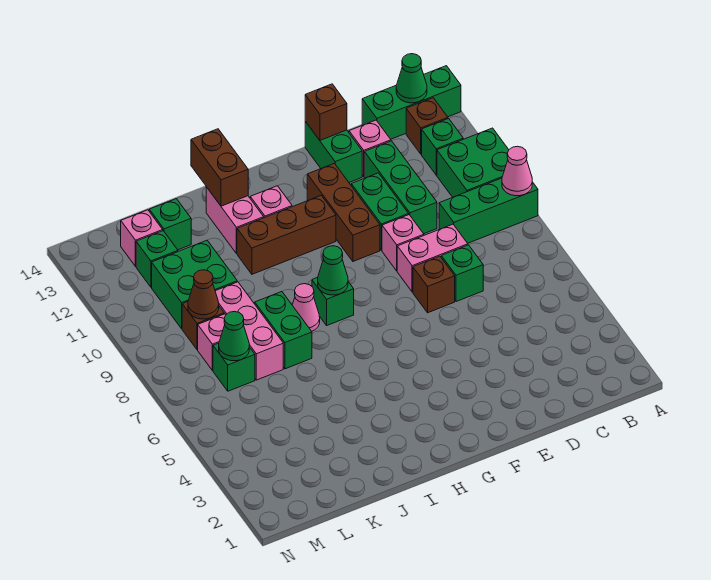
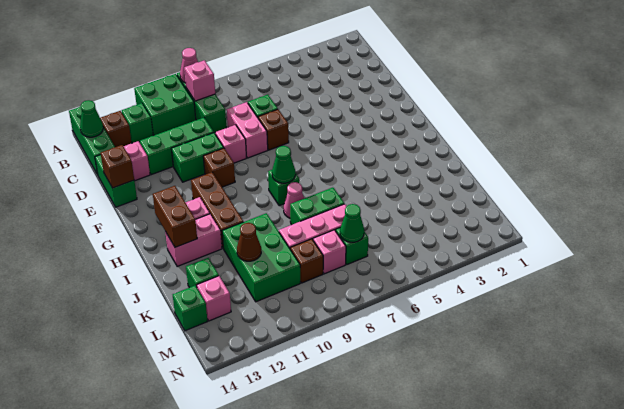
none -> pink 1x1 brick [184,60,215,101]
green 1x2 brick [305,122,362,182] -> green 1x2 brick turned to [95,155,137,207]
brown 1x3 brick [307,163,380,261] -> brown 1x1 brick [203,148,235,187]
brown 1x2 brick [191,129,248,206] -> brown 1x2 brick turned to [153,186,197,247]
green 2x2 brick [152,240,237,329] -> green 2x3 brick [222,213,301,302]
brown 1x1 cone [188,270,219,319] -> brown 1x1 cone moved to [237,223,261,261]
green 1x1 brick [136,231,178,287] -> green 1x1 brick moved to [173,286,208,331]

